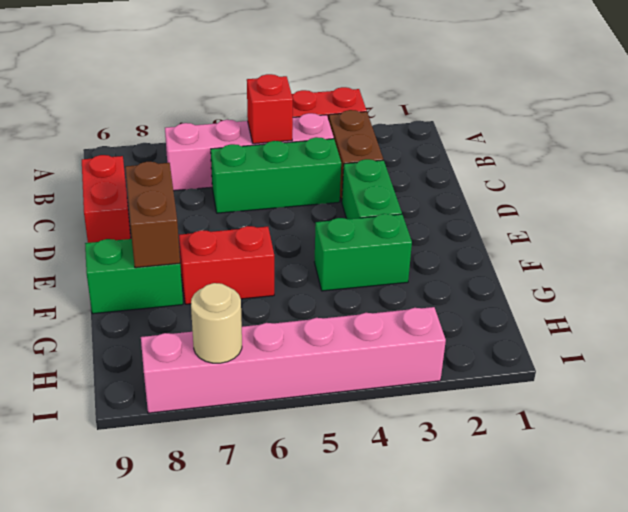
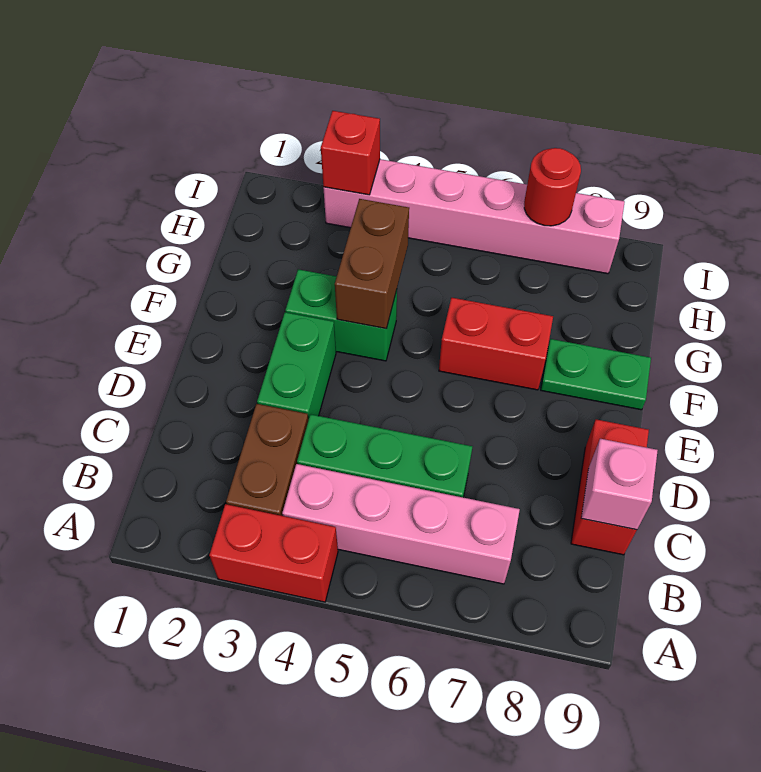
red 1x1 brick [247,74,293,144] -> red 1x1 brick moved to [321,111,380,195]
none -> pink 1x1 brick [581,439,658,530]
brown 1x2 brick [125,162,180,268] -> brown 1x2 brick moved to [335,199,409,329]
green 1x2 brick [85,239,183,314] -> green 1x2 plate [541,339,651,410]
tan 1x1 round brick [191,283,242,363] -> red 1x1 round brick [524,148,581,226]

